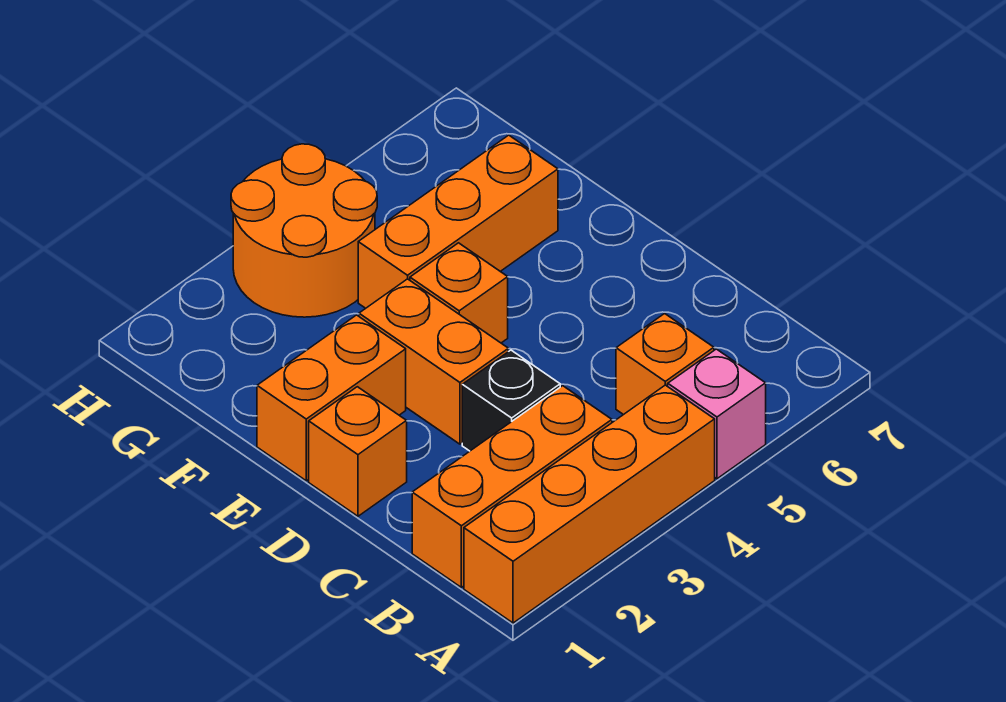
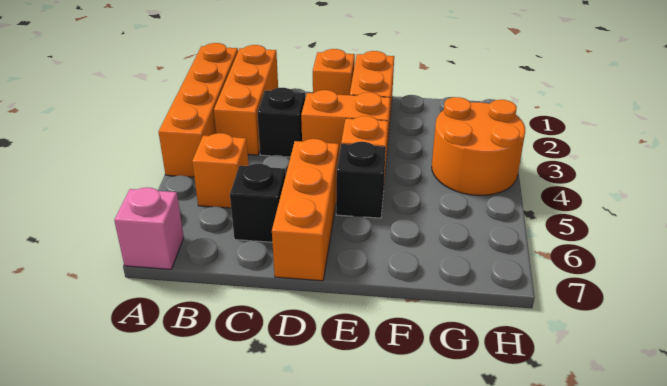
pink 1x1 brick [668,349,766,479] -> pink 1x1 brick moved to [114,187,184,269]
none -> black 1x1 brick [230,164,286,242]
none -> black 1x1 brick [336,142,386,218]
orange 1x3 brick [358,135,558,308] -> orange 1x3 brick moved to [272,139,339,281]

